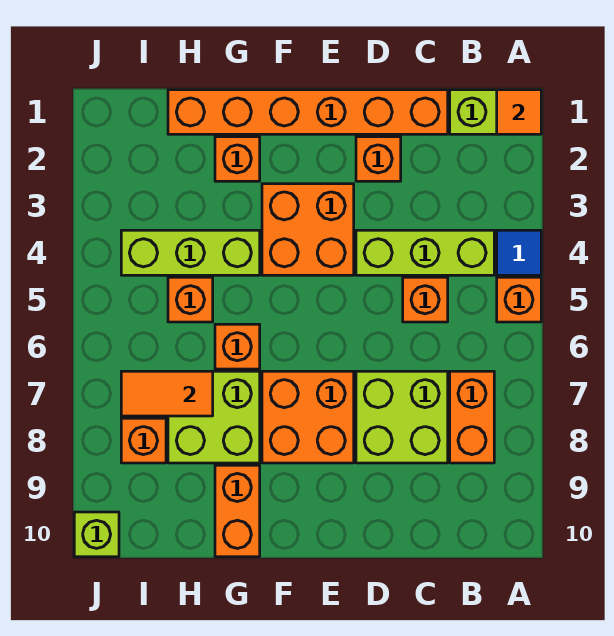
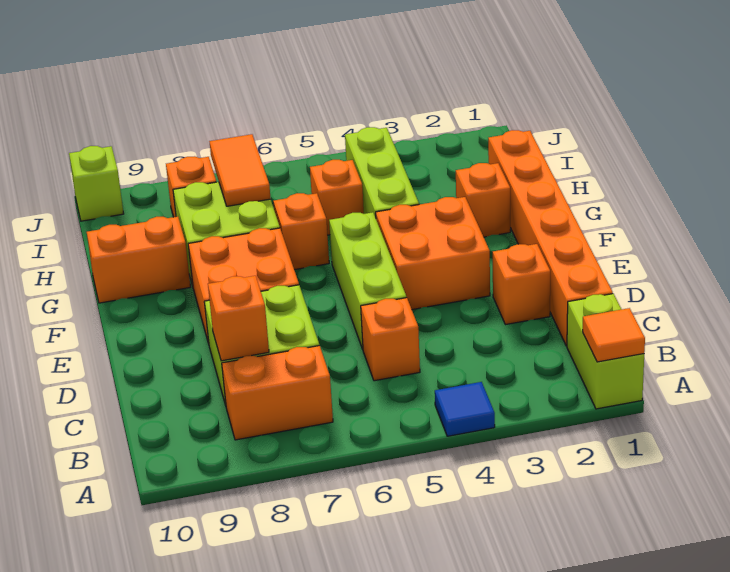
orange 1x1 brick [497,277,541,322] -> orange 1x1 brick moved to [208,276,269,361]
lime 1x3 brick [356,230,494,275] -> lime 1x3 brick moved to [329,212,406,349]

